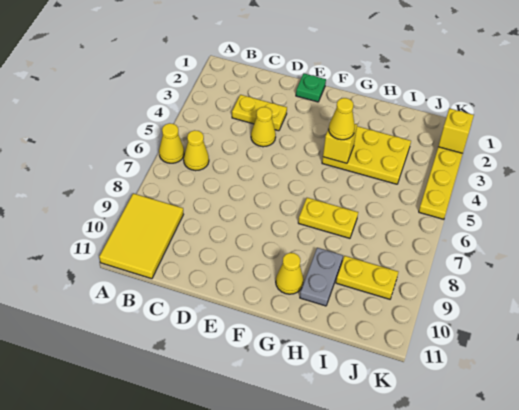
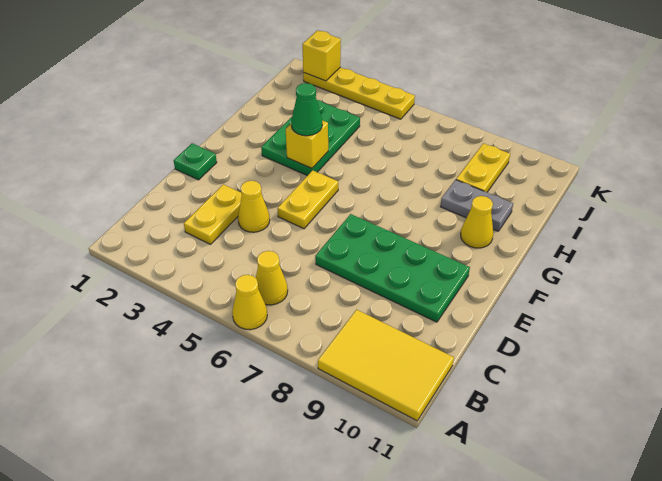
none -> green 2x4 plate [315,214,470,322]
yellow 2x3 plate [322,126,411,184] -> green 2x3 plate [261,100,360,176]
yellow 1x1 cone [329,98,355,140] -> green 1x1 cone [291,83,322,136]
yellow 1x2 plate [298,198,358,238] -> yellow 1x2 plate moved to [278,170,338,229]

